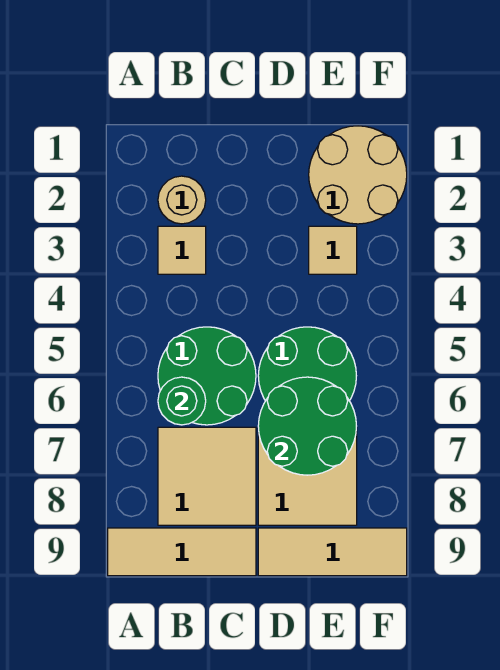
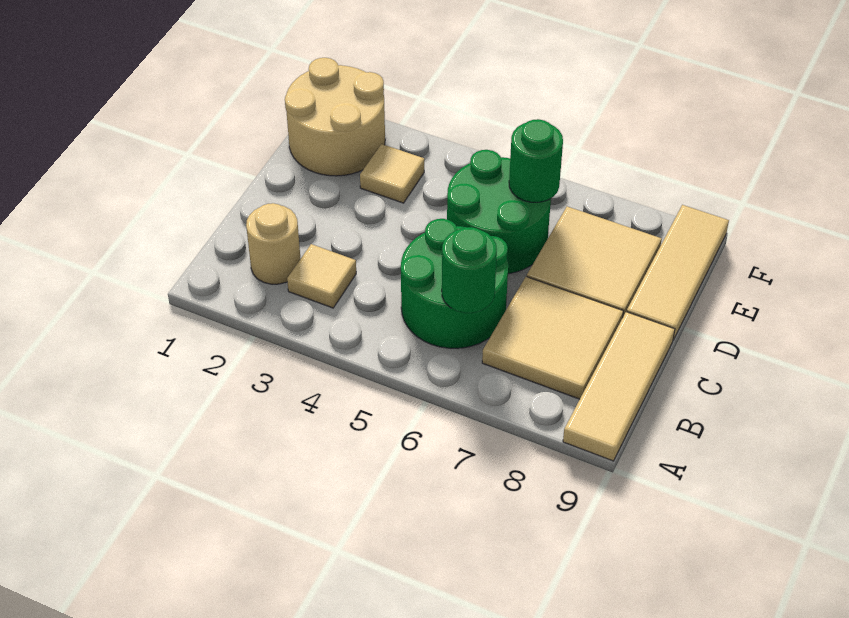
green 2x2 round brick [258,377,356,475] -> green 1x1 round brick [509,119,563,202]

